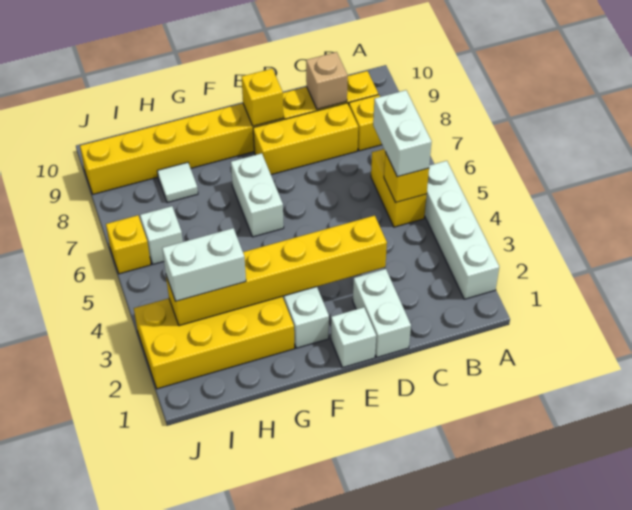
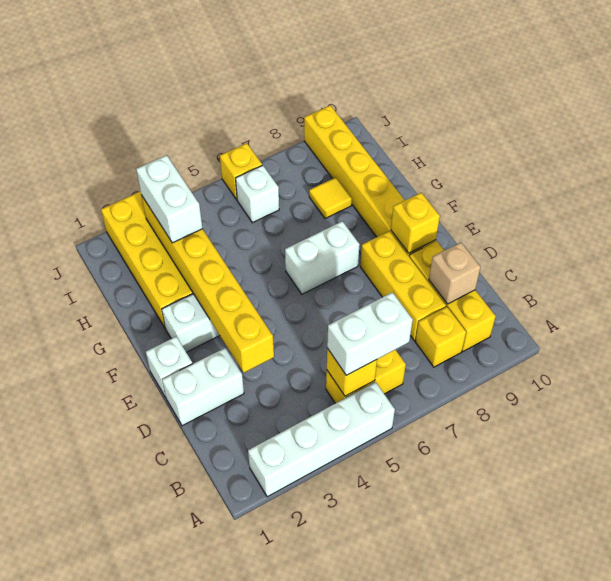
white 1x1 tile [157,162,198,203] -> yellow 1x1 tile [309,177,352,219]

